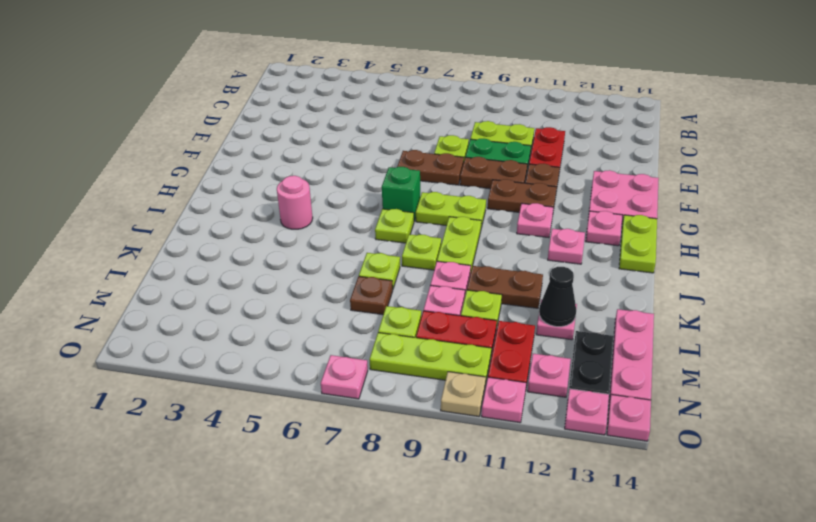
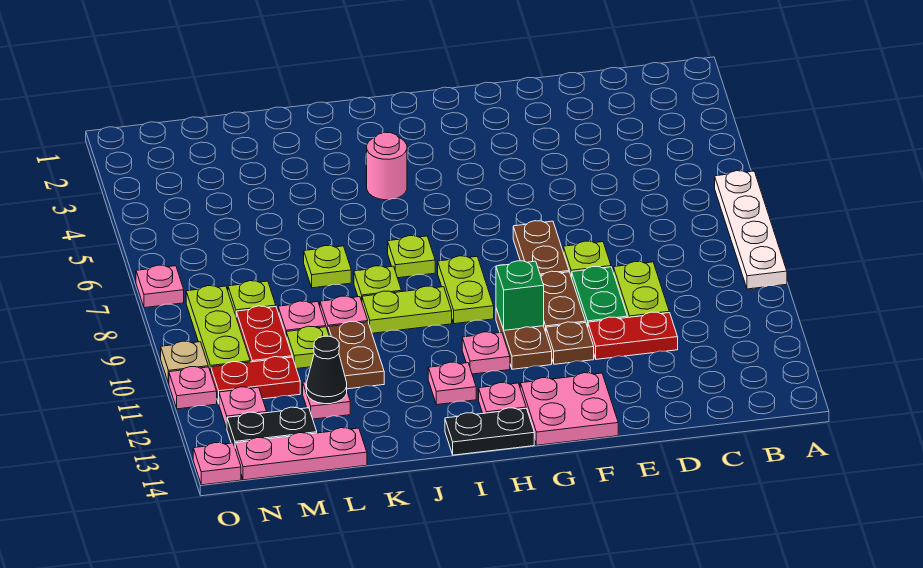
none -> white 1x4 plate [715,171,787,289]
green 1x1 brick [382,167,420,221] -> green 1x1 brick moved to [496,261,544,330]
lime 1x2 plate [619,215,657,273] -> black 1x2 plate [445,408,534,455]
brown 1x1 plate [350,276,393,315] -> none
pink 1x1 plate [565,389,609,435] -> none

